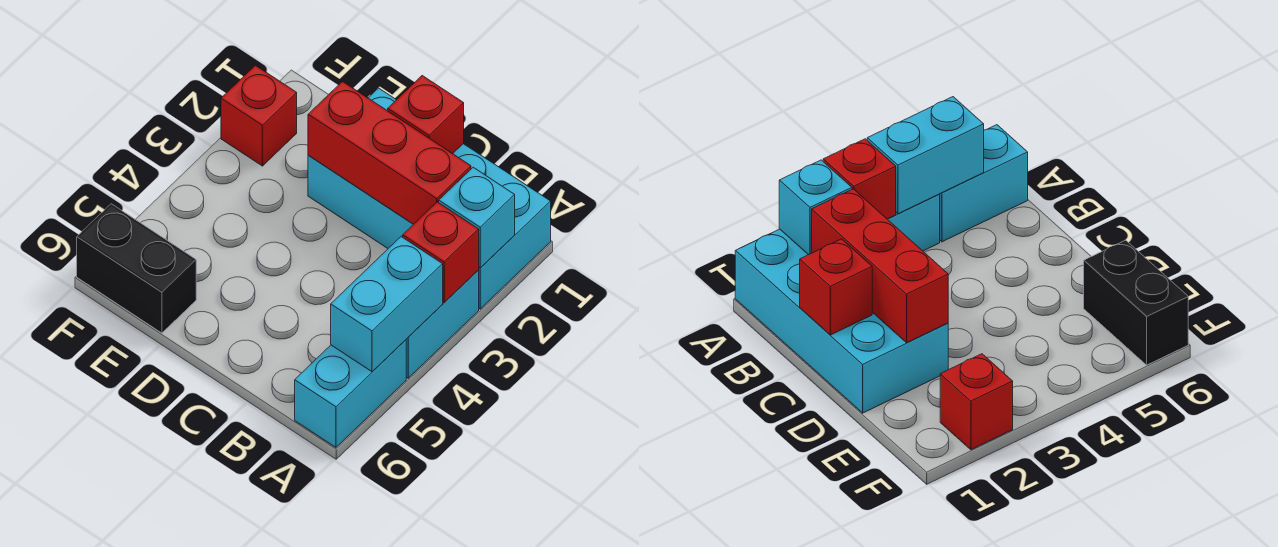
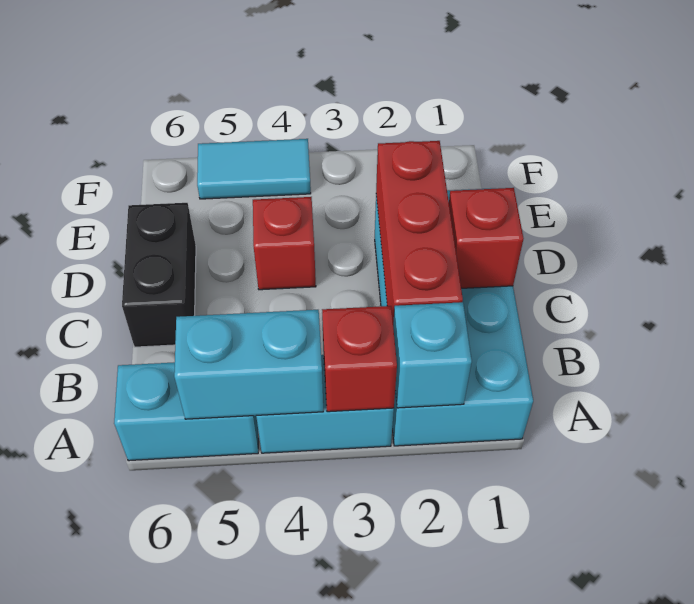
black 1x2 brick [77,204,196,333] -> black 1x2 brick moved to [122,203,196,347]
red 1x1 brick [221,65,297,166] -> red 1x1 brick moved to [253,197,316,290]
none -> cyan 1x2 tile [197,139,311,199]

